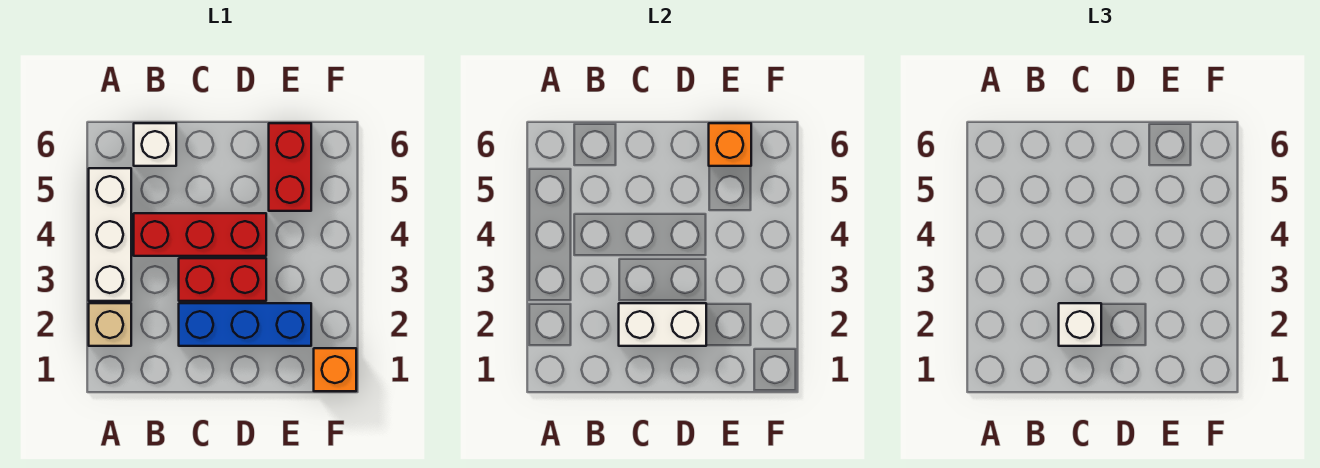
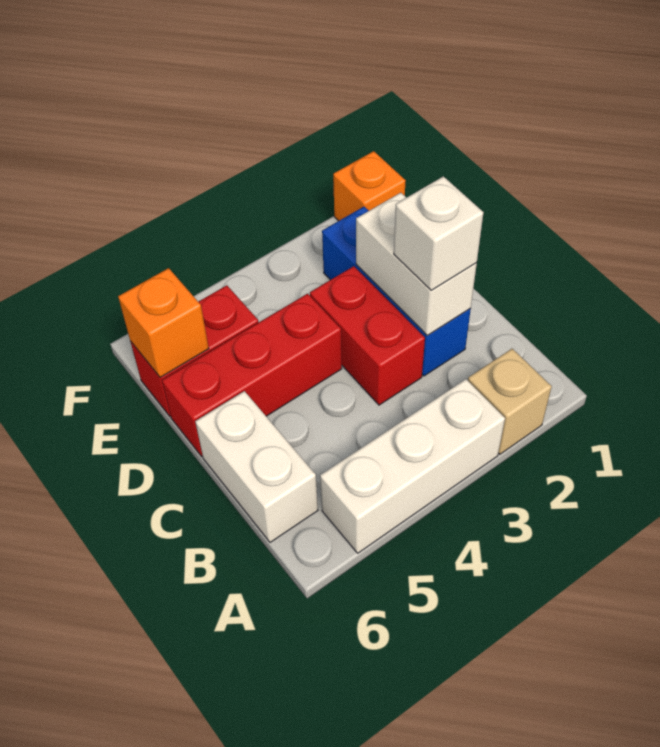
red 1x3 brick [134,213,266,256] -> red 1x3 brick turned to [162,294,342,456]
white 1x1 brick [134,123,176,166] -> white 1x2 brick [195,391,318,542]

